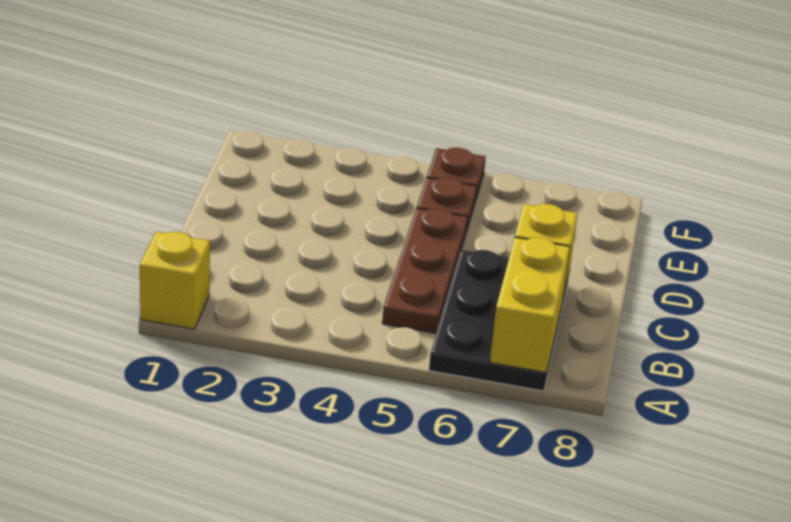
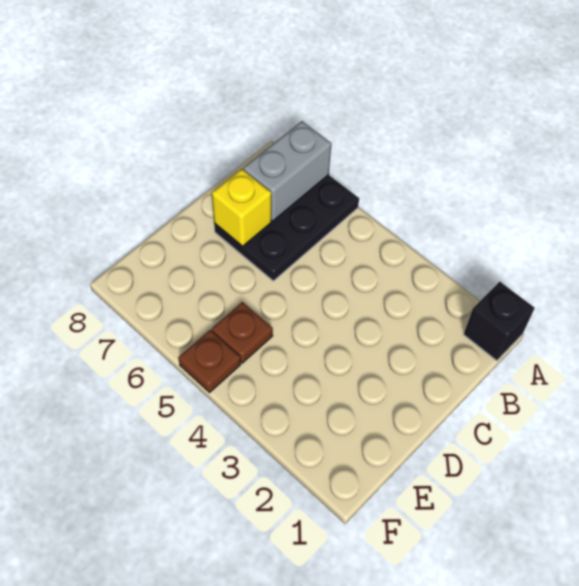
yellow 1x1 brick [140,232,210,329] -> black 1x1 brick [464,282,535,361]
yellow 1x2 brick [490,237,570,373] -> grey 1x2 brick [243,121,331,221]
brown 1x3 plate [382,208,468,333] -> none

